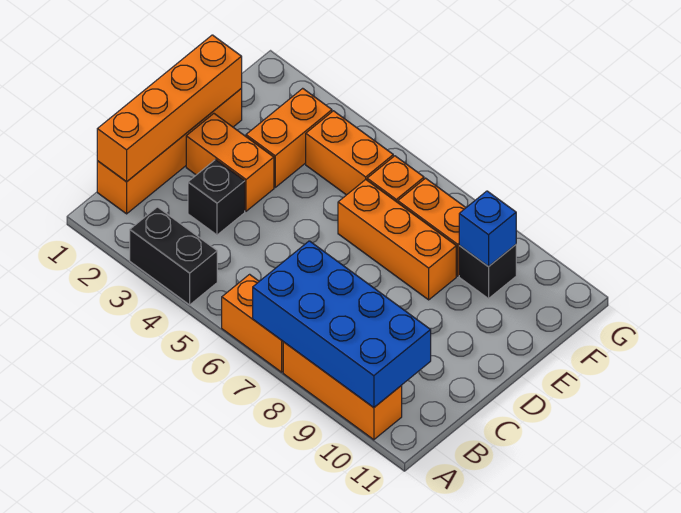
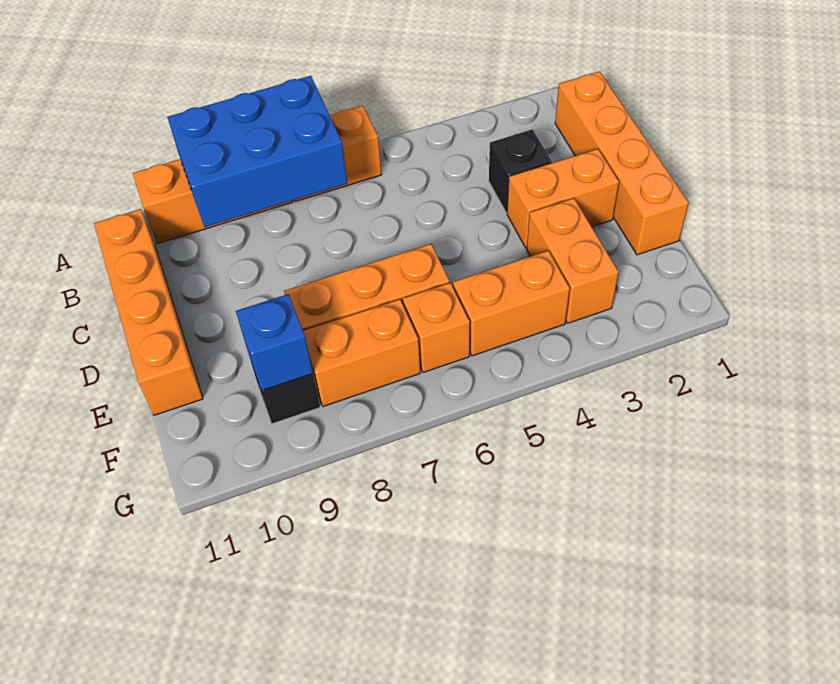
black 1x2 brick [130,207,217,305] -> none
blue 2x4 brick [253,241,431,408] -> blue 2x3 brick [167,76,347,227]
orange 1x4 brick [97,35,242,182] -> orange 1x4 brick moved to [94,209,203,415]

